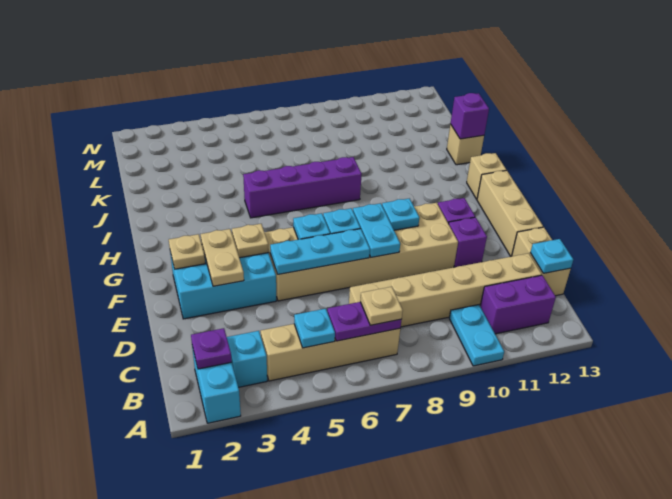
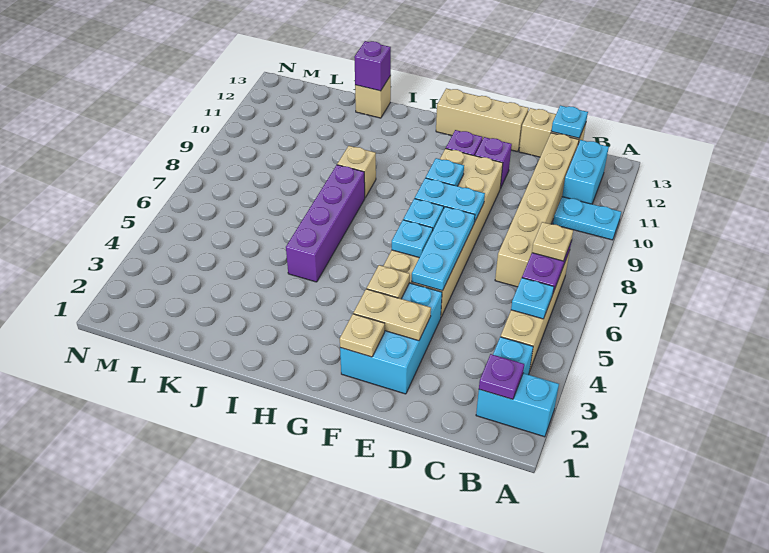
purple 1x2 brick [480,275,556,334] -> cyan 1x2 brick [562,140,609,204]
tan 1x1 brick [467,153,506,199] -> tan 1x1 brick moved to [337,146,376,197]

